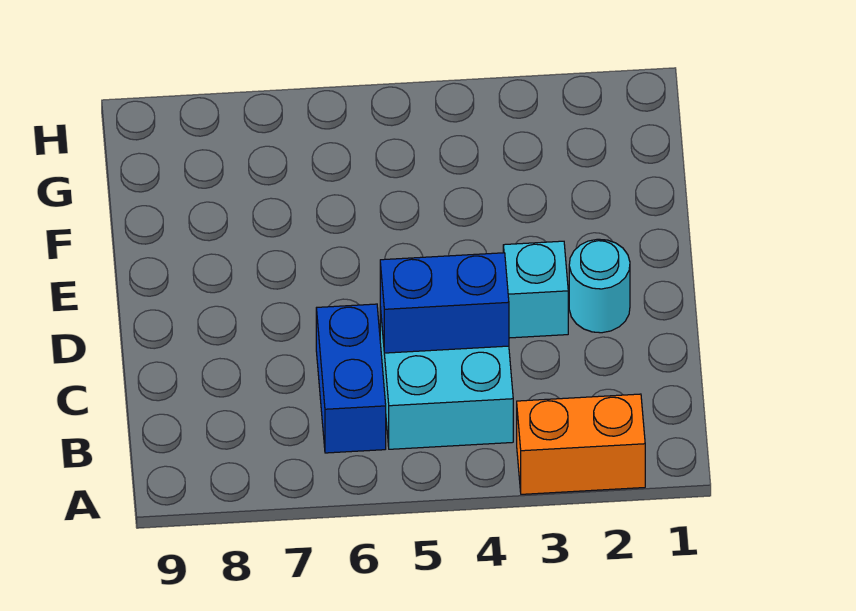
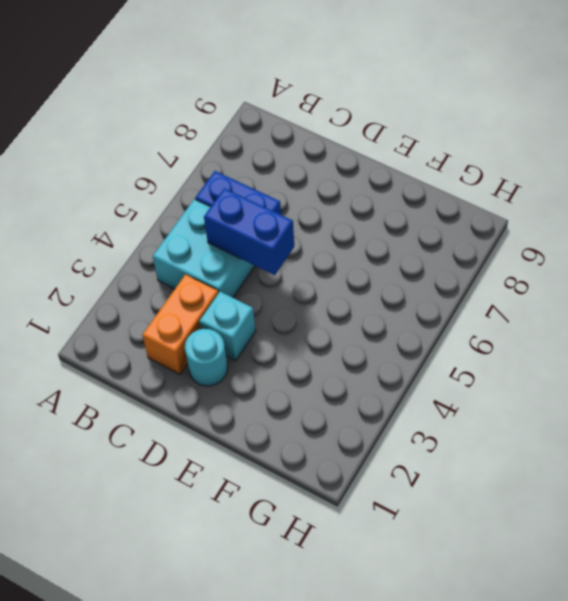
orange 1x2 brick [517,394,645,494] -> orange 1x2 brick moved to [142,275,218,374]
blue 1x2 brick [380,253,509,353] -> blue 1x2 brick turned to [204,188,294,275]

